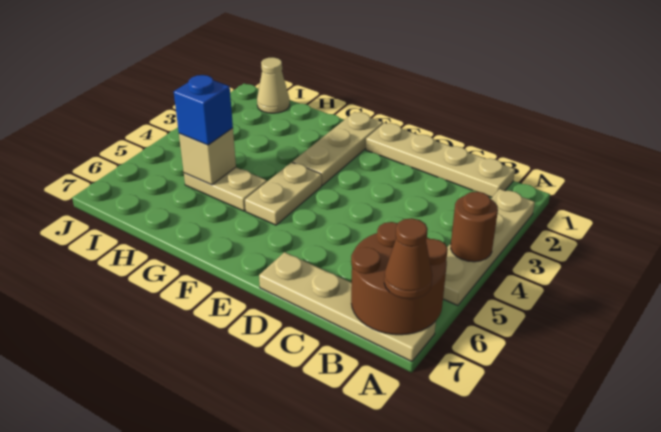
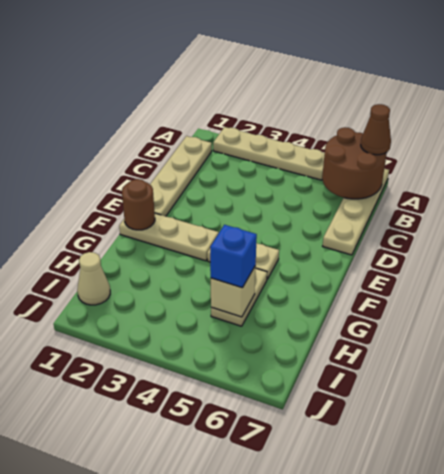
brown 1x1 round brick [451,192,498,262] -> brown 1x1 round brick moved to [122,179,155,230]

